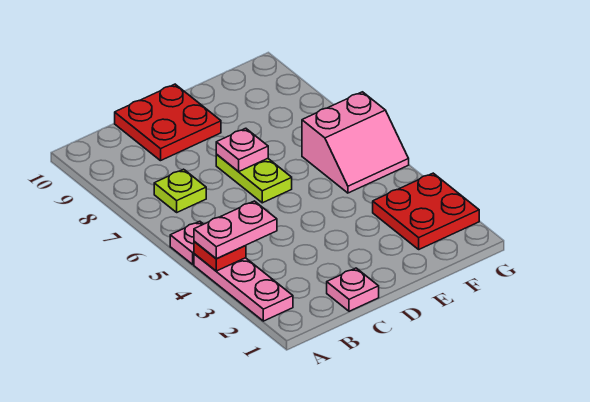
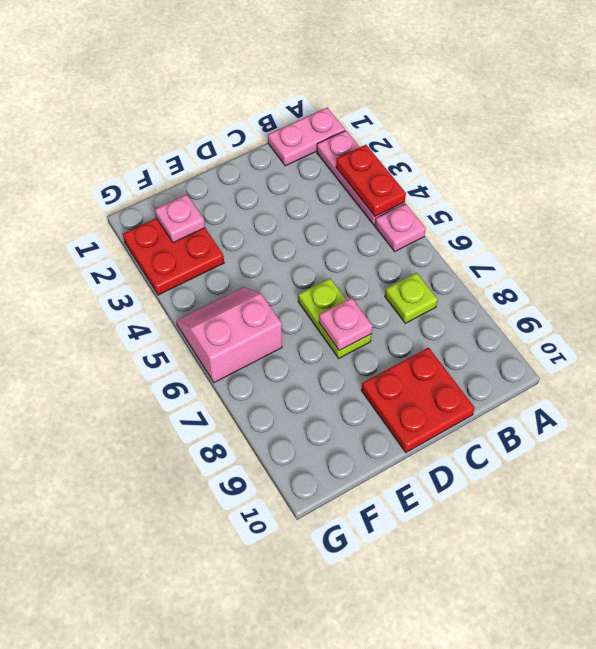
red 1x1 plate [194,241,246,271] -> red 1x2 plate [336,145,406,217]
pink 1x2 plate [194,201,277,259] -> pink 1x2 plate moved to [268,108,345,166]
pink 1x1 plate [327,268,379,311] -> pink 1x1 plate moved to [155,194,205,243]

